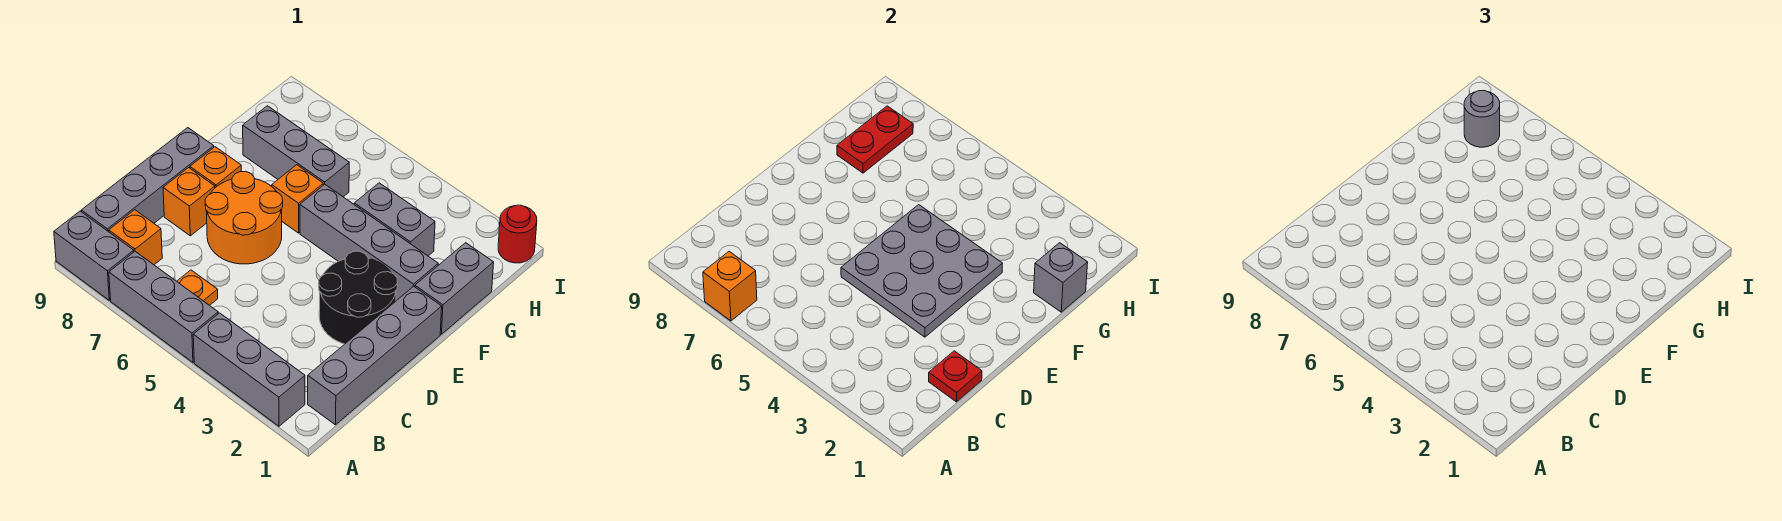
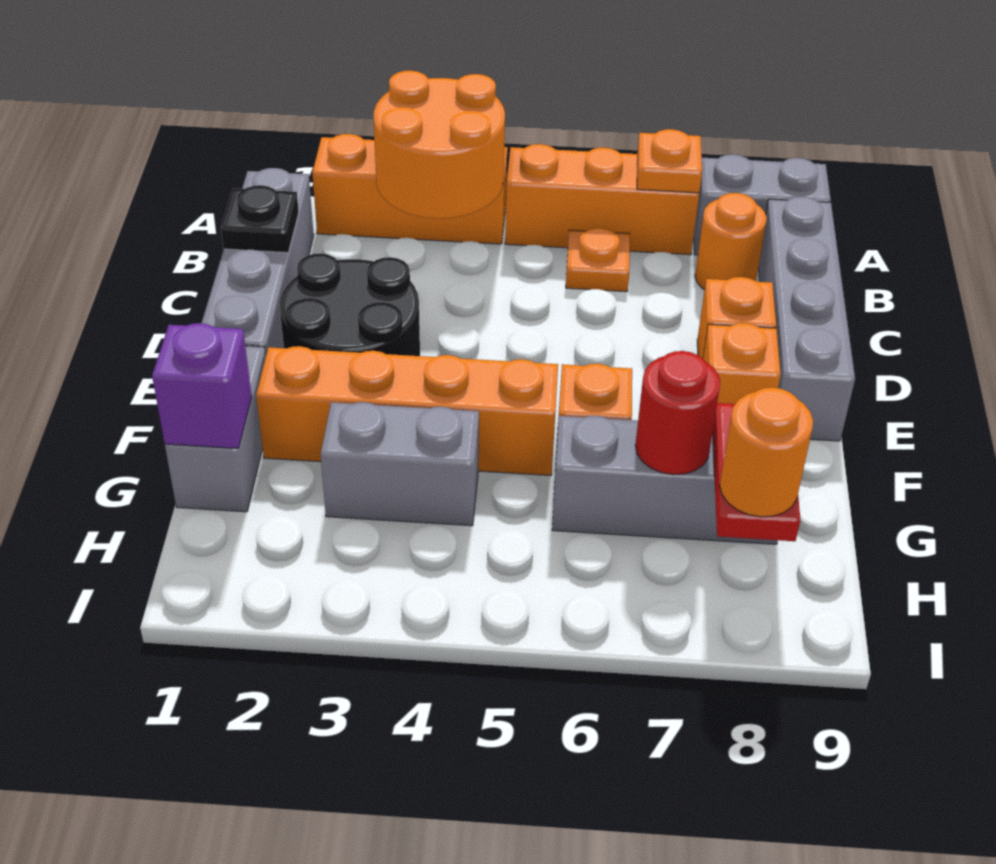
grey 1x3 brick [193,313,305,426] -> orange 1x3 brick [312,134,507,244]
grey 1x3 brick [109,251,218,362] -> orange 1x3 brick [505,144,699,255]
orange 1x1 brick [703,251,757,321] -> orange 1x1 plate [637,129,702,193]
orange 1x1 brick [109,210,162,265] -> orange 1x1 round brick [695,193,767,290]
red 1x1 plate [929,351,982,402] -> black 1x1 plate [221,185,299,253]
grey 3x3 plate [841,205,1003,337] -> none
orange 2x2 round brick [205,171,283,264] -> orange 2x2 round brick moved to [373,71,505,218]
grey 1x4 brick [300,184,438,301] -> orange 1x4 brick [256,346,558,475]
grey 1x1 brick [1034,243,1088,312] -> purple 1x1 brick [152,323,252,448]
grey 1x1 round brick [1464,91,1500,147] -> orange 1x1 round brick [720,387,813,517]
red 1x1 round brick [498,205,537,263] -> red 1x1 round brick moved to [635,351,720,475]

